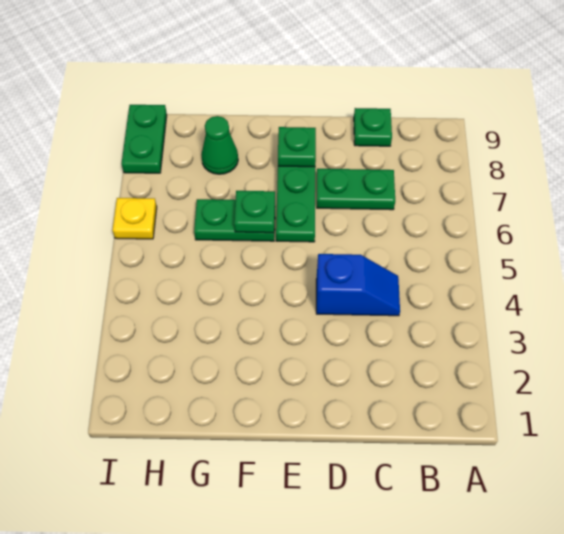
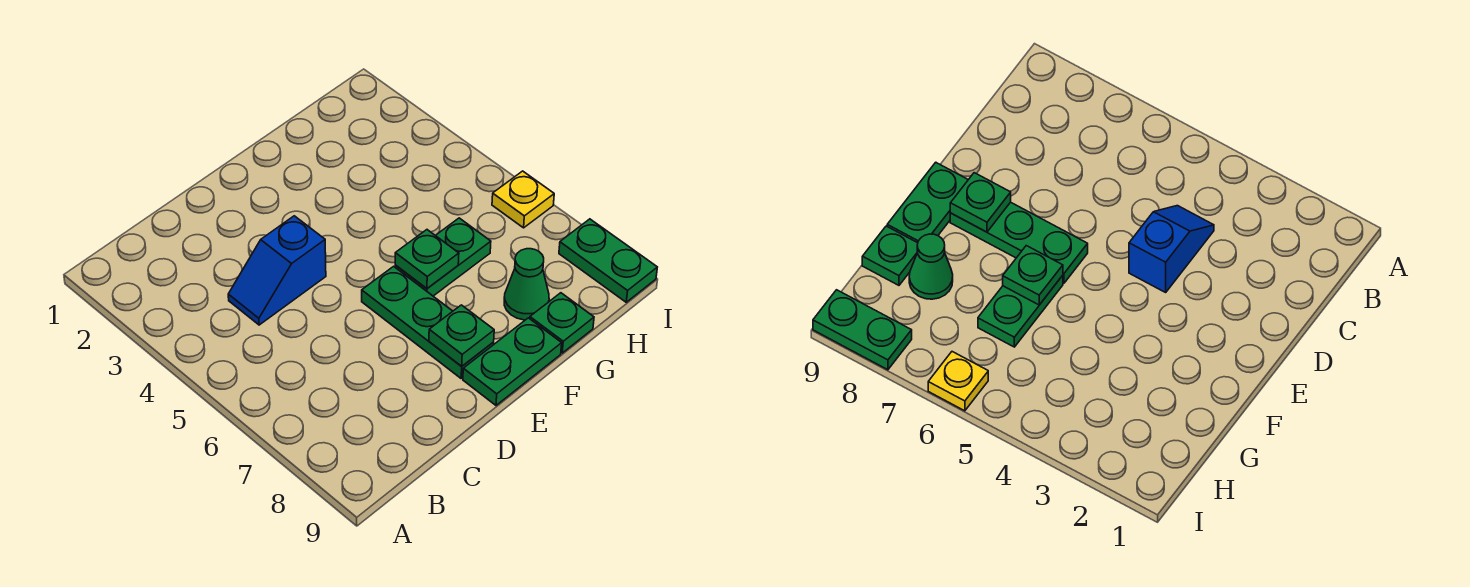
green 1x2 plate [317,169,395,210] -> green 1x2 plate moved to [463,318,562,405]
green 1x1 plate [354,108,392,146] -> green 1x1 plate moved to [530,293,594,353]

